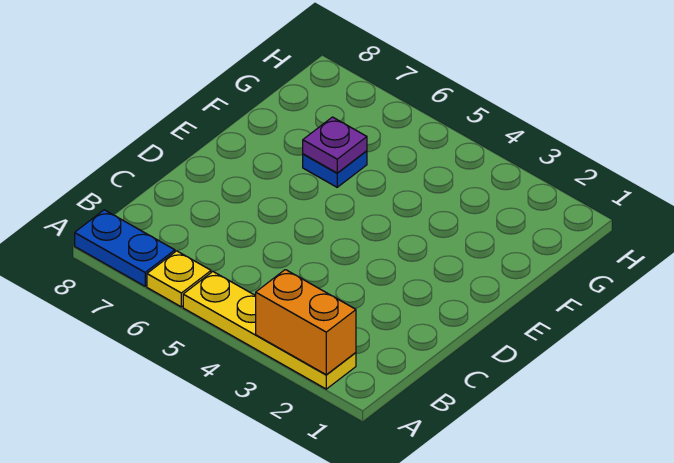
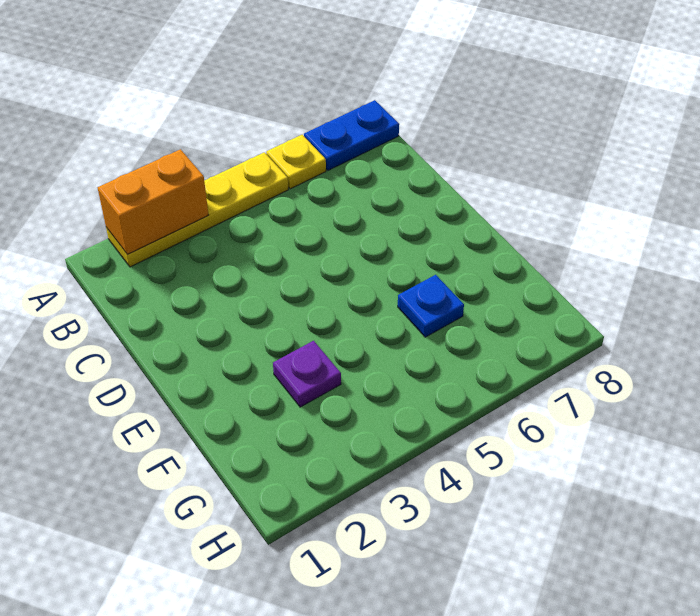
purple 1x1 plate [303,117,367,173] -> purple 1x1 plate moved to [273,341,341,407]

